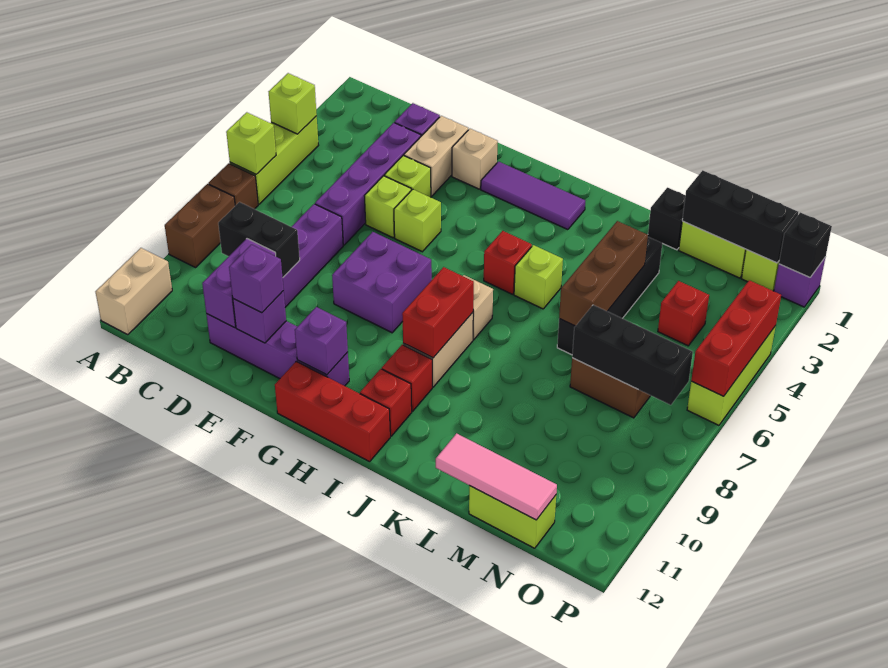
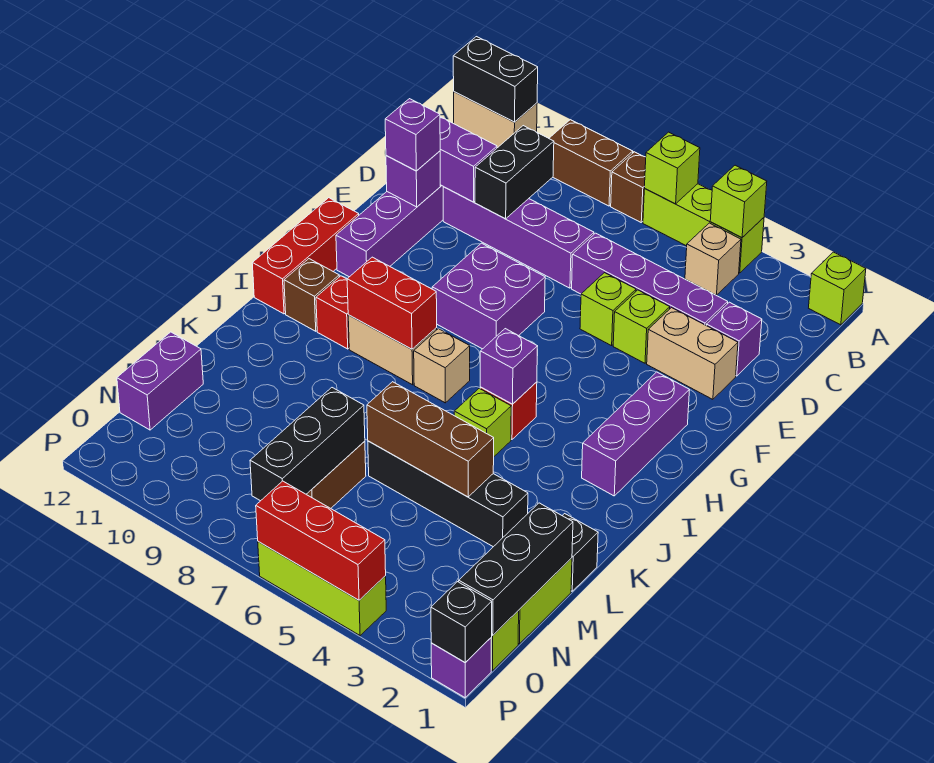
none -> black 1x2 brick [453,37,538,122]
tan 1x1 brick [452,129,498,189] -> tan 1x1 brick moved to [685,223,741,295]
lime 1x1 brick [394,189,441,252] -> lime 1x1 brick moved to [809,252,866,325]
purple 1x3 tile [481,162,585,230] -> purple 1x3 brick [582,372,689,496]
purple 1x1 brick [295,307,348,375] -> purple 1x1 brick moved to [480,329,538,404]
red 1x1 brick [360,369,412,436] -> brown 1x1 brick [284,259,339,331]
pink 1x3 tile [436,433,557,520] -> none
lime 1x2 brick [469,486,556,548] -> purple 1x2 brick [117,332,203,430]
red 1x1 brick [658,281,709,346] -> none

